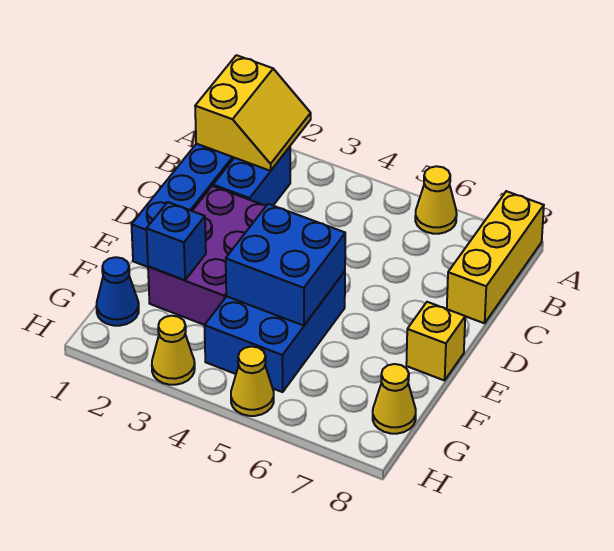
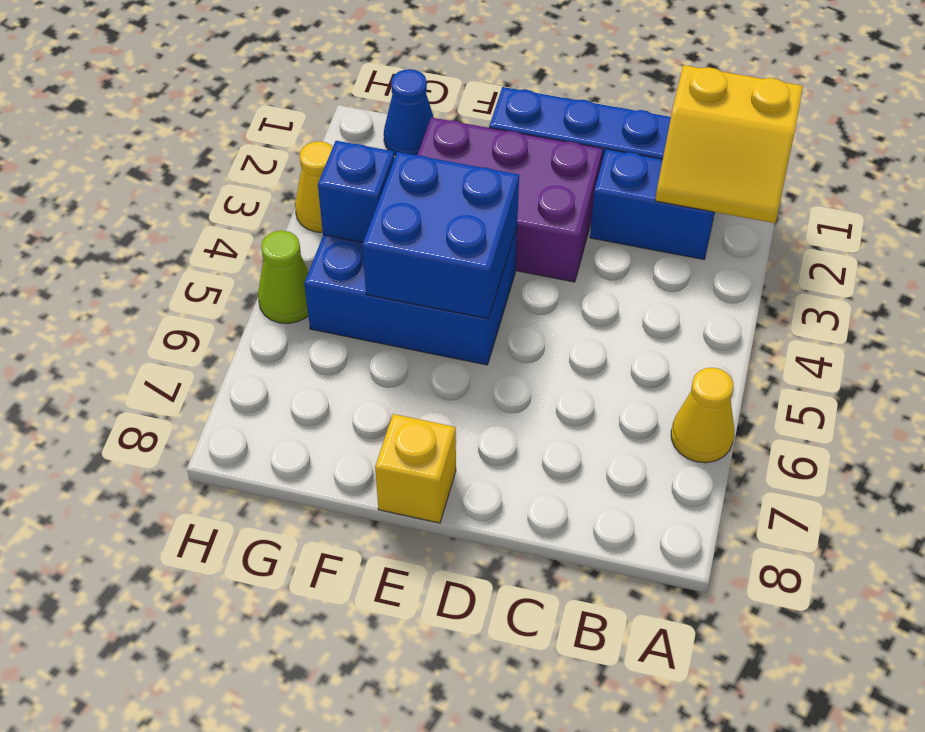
yellow 1x3 brick [447,191,544,323] -> none
blue 1x1 brick [147,202,206,280] -> blue 1x1 brick moved to [318,141,395,243]
yellow 1x1 cone [373,364,416,434] -> none
yellow 1x1 cone [231,346,274,416] -> lime 1x1 cone [258,231,309,324]

